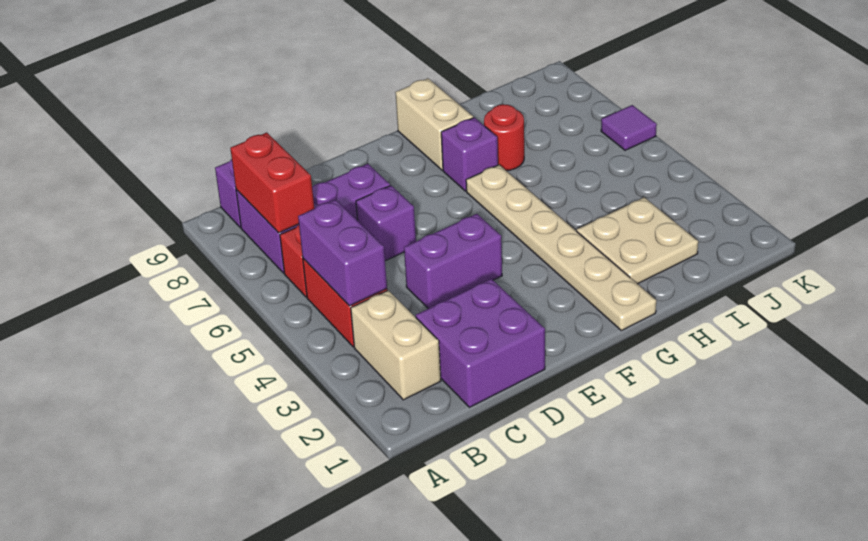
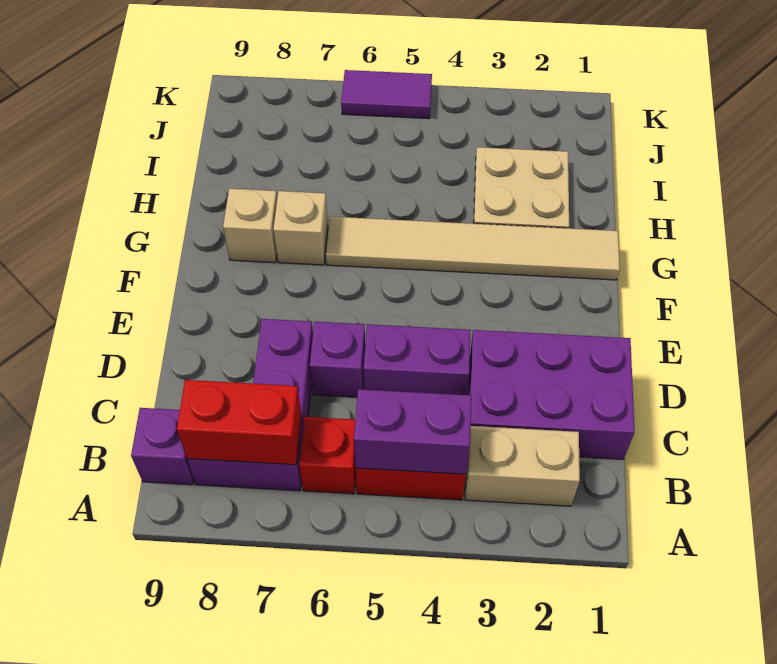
purple 2x2 brick [416,279,545,407] -> purple 2x3 brick [468,330,635,459]
purple 1x2 brick [404,214,502,309] -> purple 1x2 brick turned to [364,324,470,395]
tan 1x6 plate [466,165,656,331] -> tan 1x6 tile [326,216,620,280]
purple 1x1 brick [441,117,498,191] -> tan 1x1 brick [273,191,328,265]
tan 1x2 brick [395,78,473,170] -> tan 1x1 brick [223,188,277,263]
red 1x1 round brick [484,104,524,171] -> none
purple 1x1 tile [601,105,657,150] -> purple 1x2 tile [341,70,432,119]

